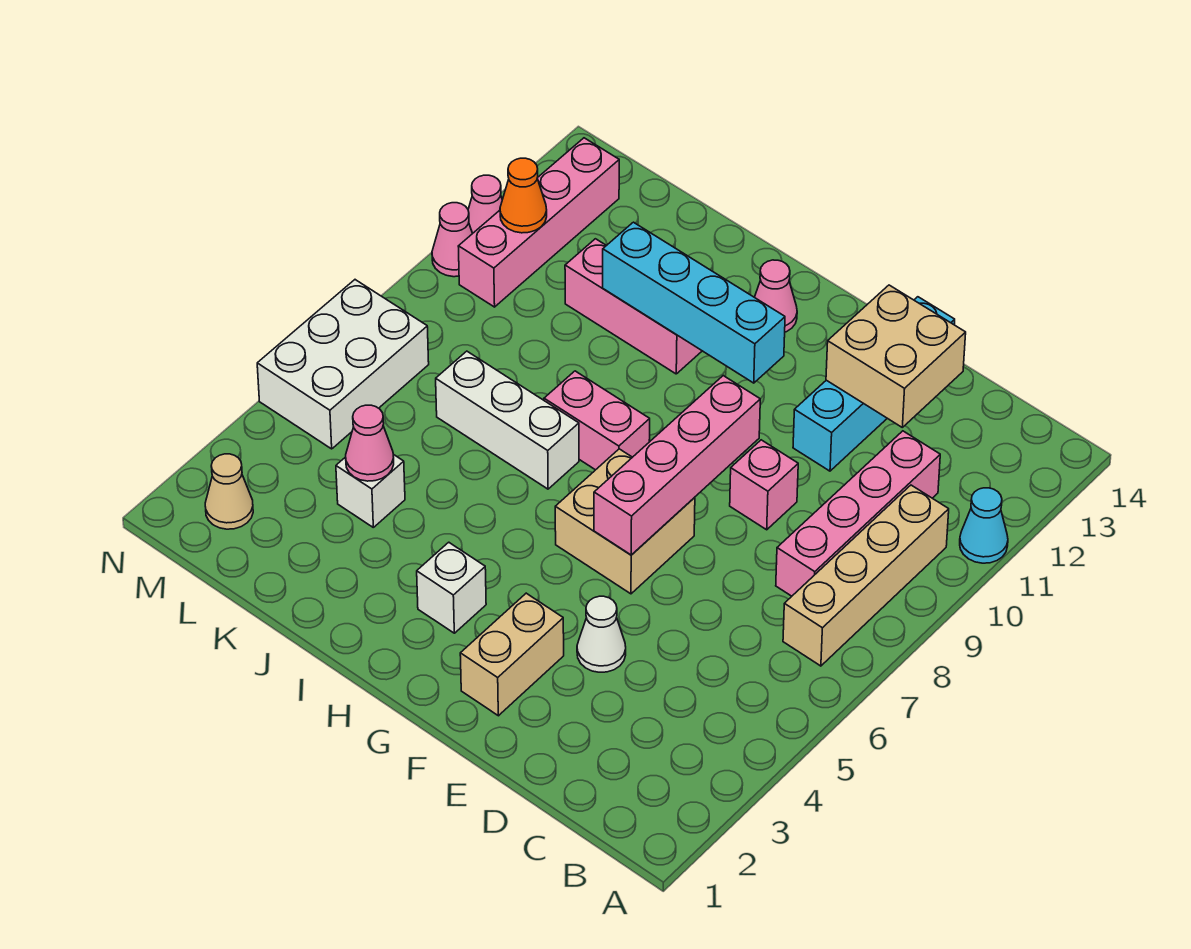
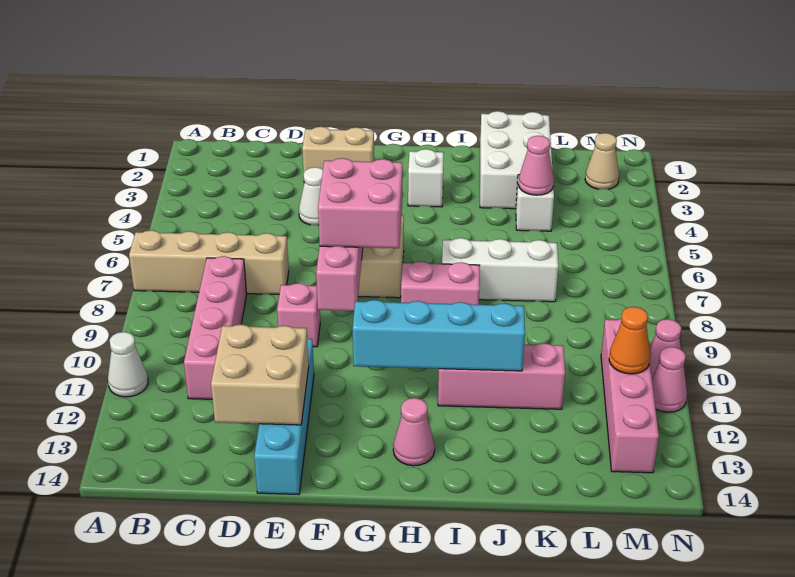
cyan 1x1 cone [960,488,1008,563] -> white 1x1 cone [108,332,148,397]
tan 1x4 brick [783,485,949,666] -> tan 1x4 brick turned to [129,230,289,294]
tan 1x2 brick [460,593,564,716] -> tan 1x2 brick turned to [302,127,374,172]
none -> pink 2x2 brick [318,158,402,248]
white 2x3 brick [257,280,429,449] -> white 2x3 brick moved to [480,111,552,209]

